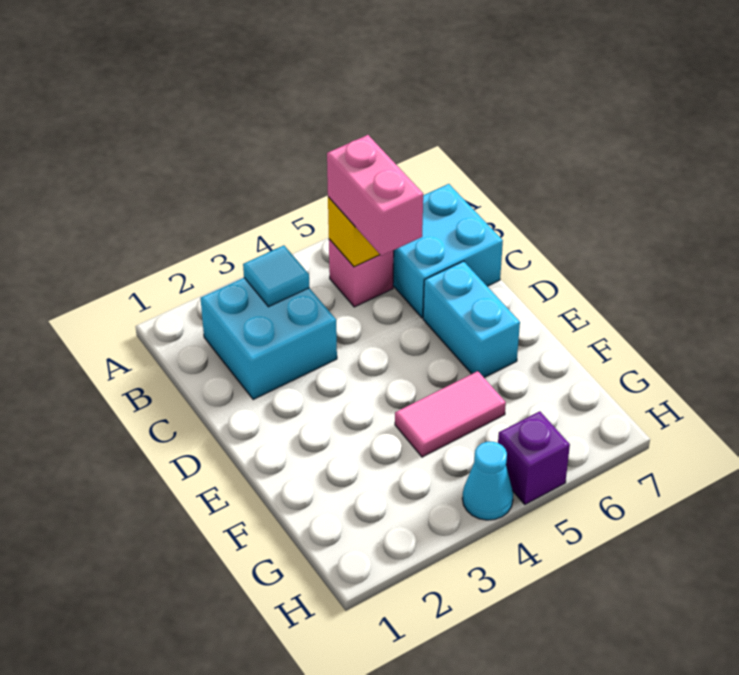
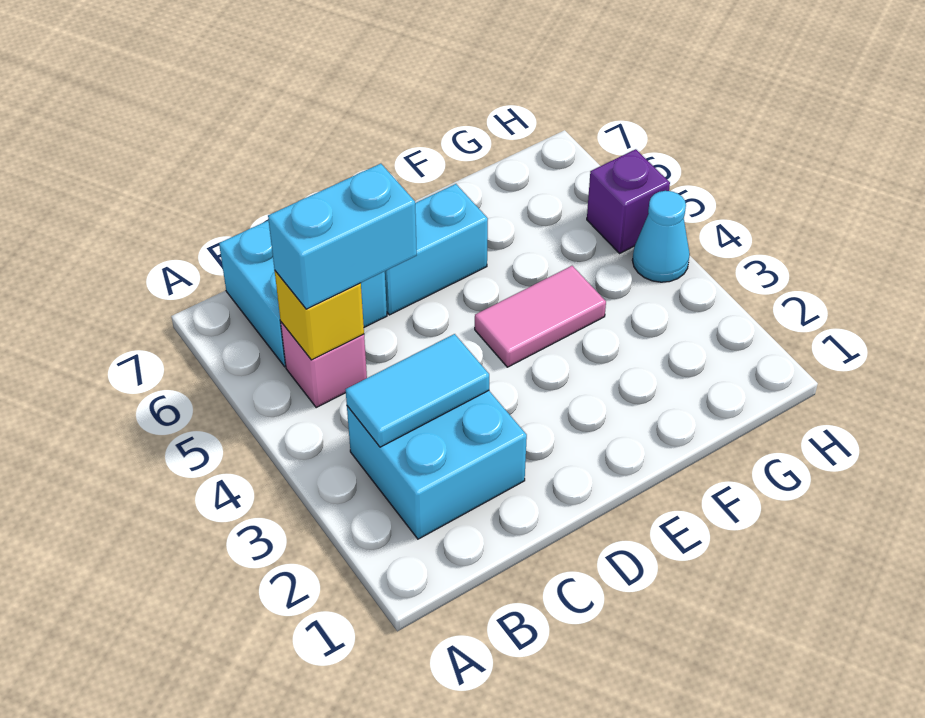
cyan 1x1 tile [243,245,309,307] -> cyan 1x2 tile [346,334,489,447]
pink 1x2 brick [327,135,423,256] -> cyan 1x2 brick [268,164,417,309]
pink 1x2 tile [395,371,506,457] -> pink 1x2 tile turned to [475,266,606,367]

